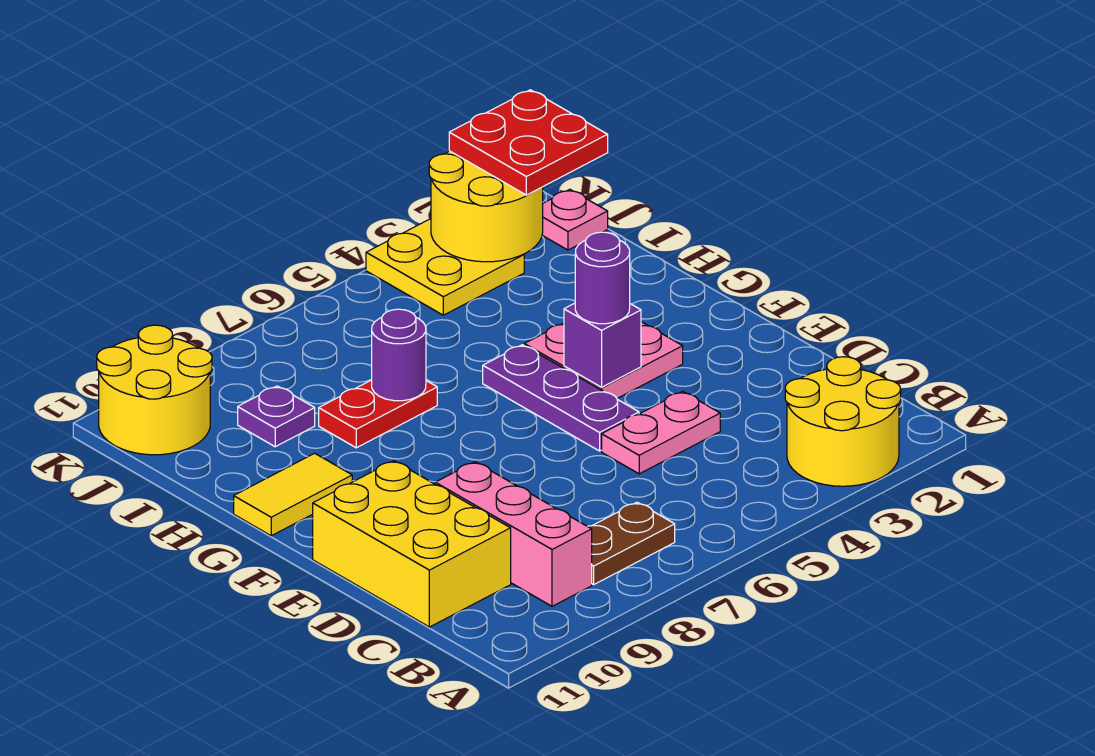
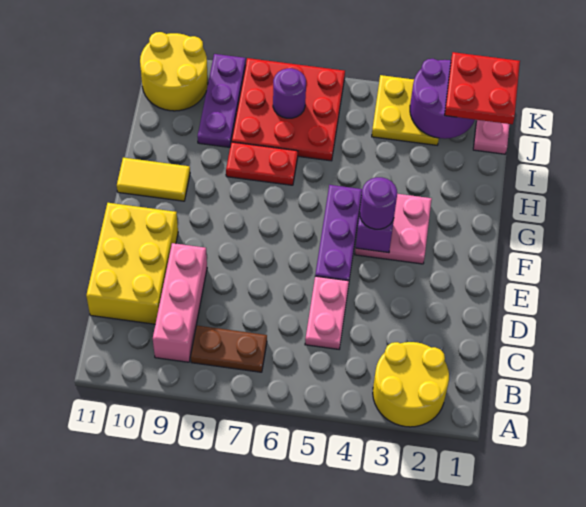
pink 1x2 plate [602,391,720,474] -> pink 1x2 plate turned to [305,276,349,349]
purple 1x1 round brick [372,309,426,401] -> purple 1x1 round brick moved to [273,68,306,118]
none -> red 3x3 plate [232,58,345,161]
purple 1x1 plate [238,386,315,447] -> purple 1x3 plate [198,54,246,147]
yellow 2x2 round brick [429,151,543,262] -> purple 2x2 round brick [410,59,475,139]

